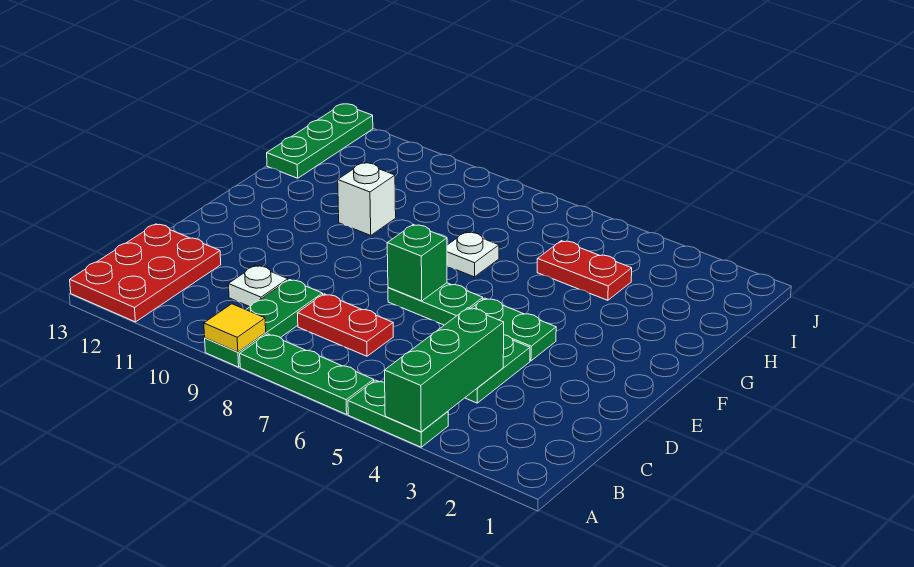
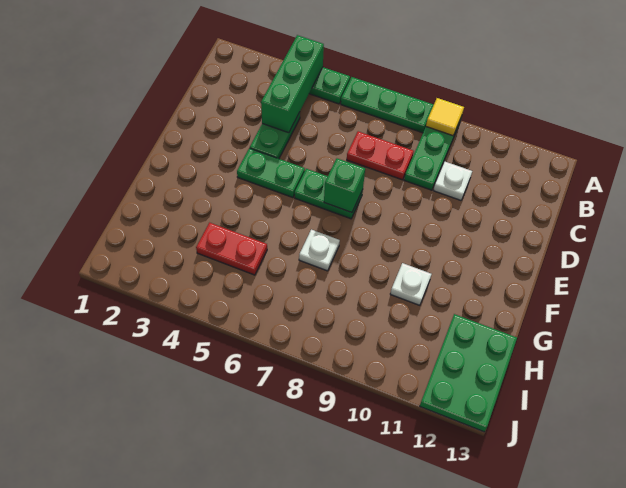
red 2x3 plate [70,224,221,322] -> none
white 1x1 brick [338,163,396,235] -> white 1x1 plate [390,263,431,305]
green 1x3 plate [267,104,373,178] -> green 2x3 plate [420,314,517,432]

